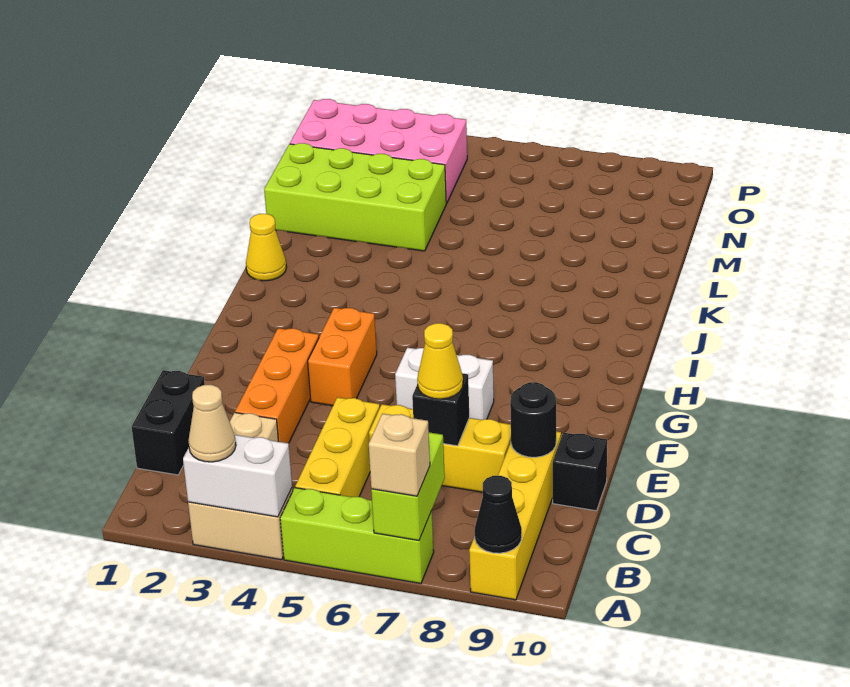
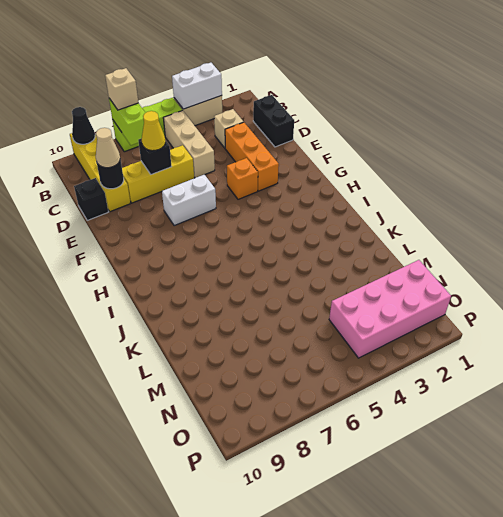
tan 1x1 cone [188,385,236,462] -> tan 1x1 cone moved to [96,128,120,168]
yellow 1x3 brick [295,397,380,497] -> tan 1x3 brick [163,111,215,178]
orange 1x2 brick [308,308,377,406] -> orange 1x1 brick [227,158,258,199]
yellow 1x1 cone [246,214,286,281] -> none
lime 2x4 brick [264,143,447,251] -> none

